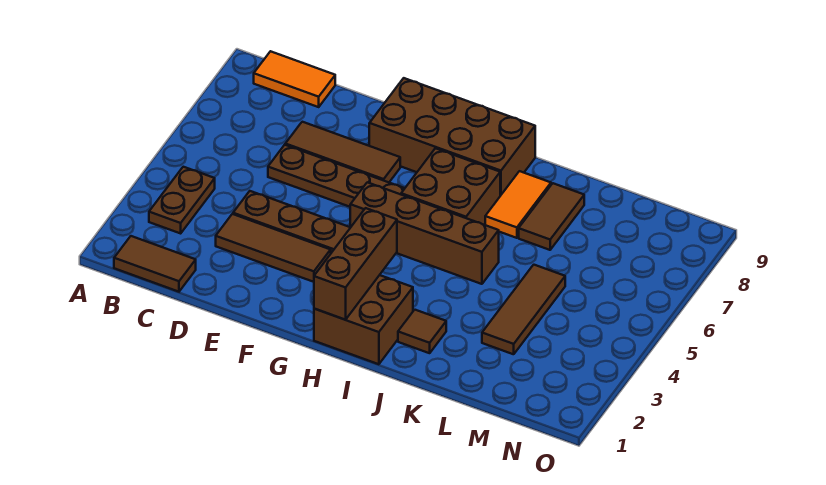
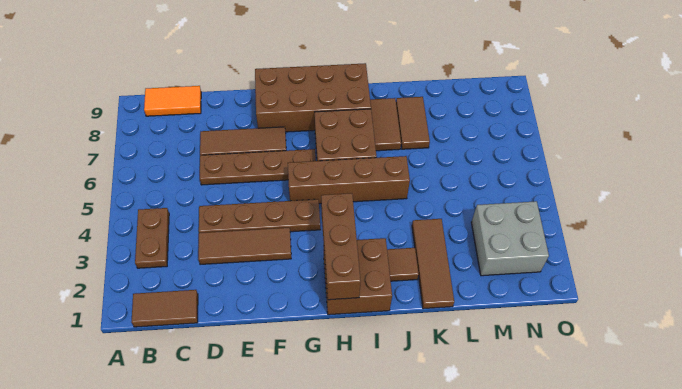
orange 1x2 tile [485,171,551,238] -> brown 1x2 tile [370,98,401,151]
brown 1x3 tile [482,265,565,354] -> brown 1x3 tile moved to [412,219,454,309]
none -> grey 2x2 brick [471,201,549,276]

